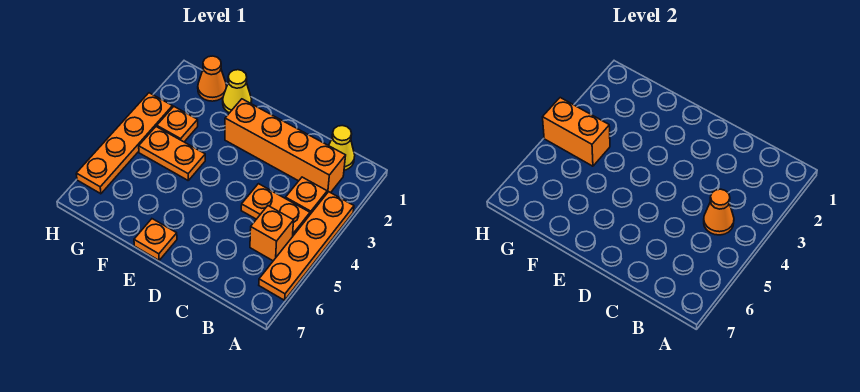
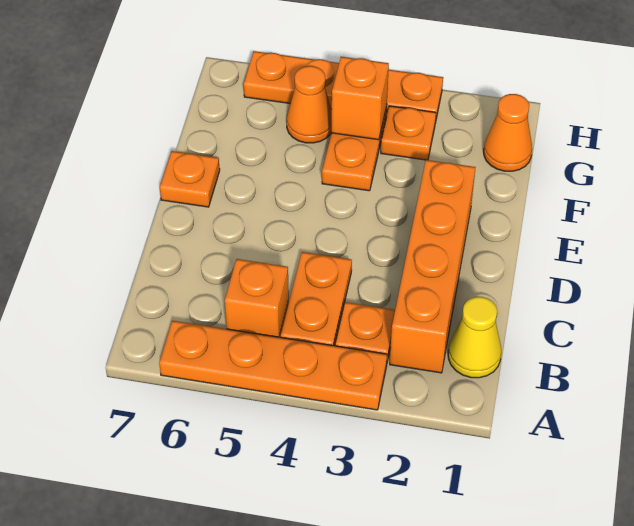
orange 1x1 cone [704,189,734,235] -> orange 1x1 cone moved to [287,66,332,143]
yellow 1x1 cone [223,70,252,113] -> none
orange 1x2 brick [543,98,610,166] -> orange 1x1 brick [332,57,389,140]

